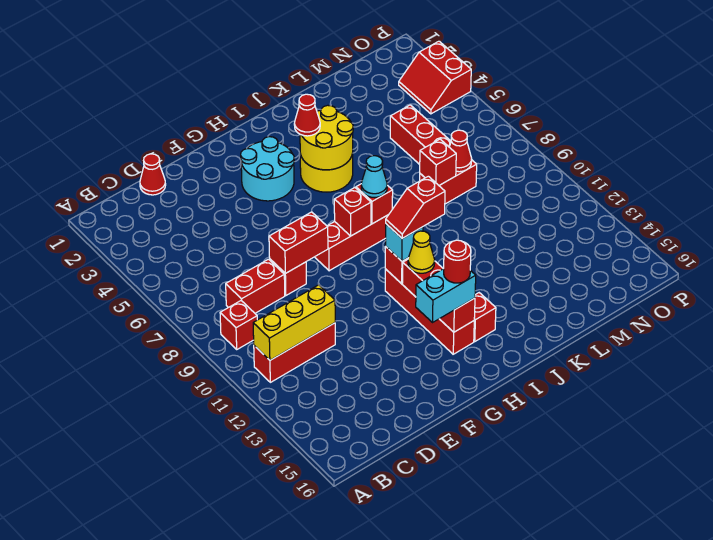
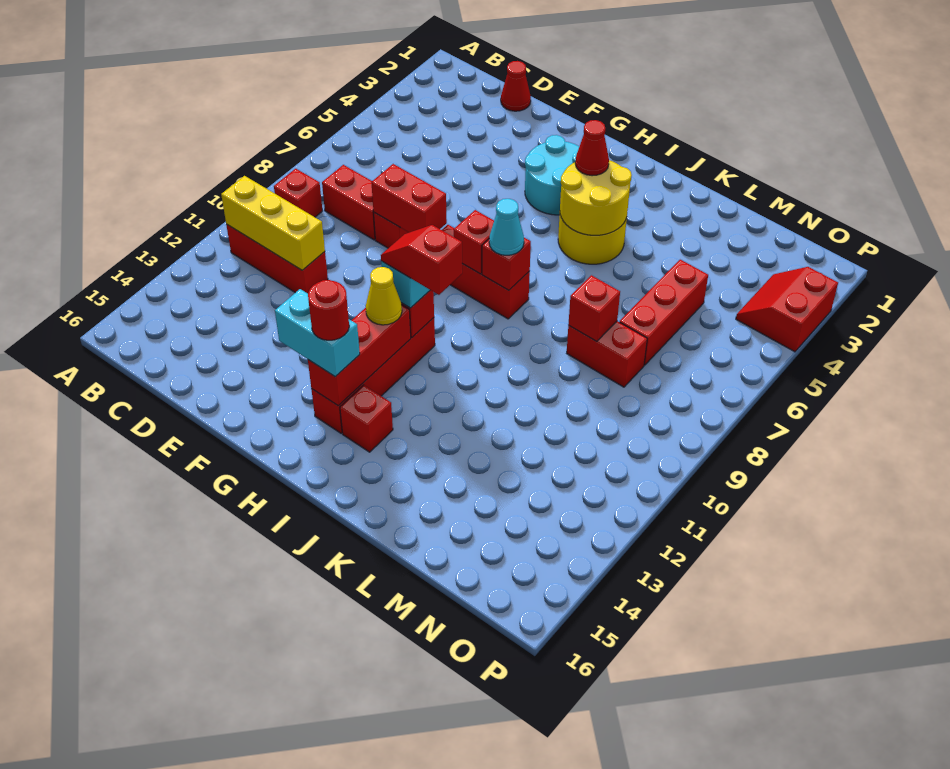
red 1x1 cone [450,130,472,172] -> none

